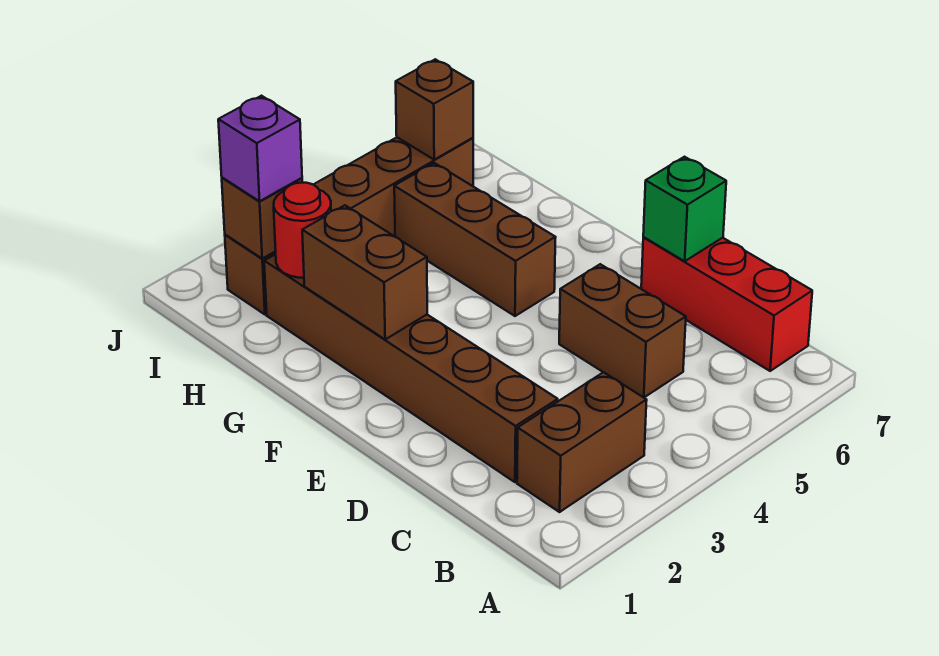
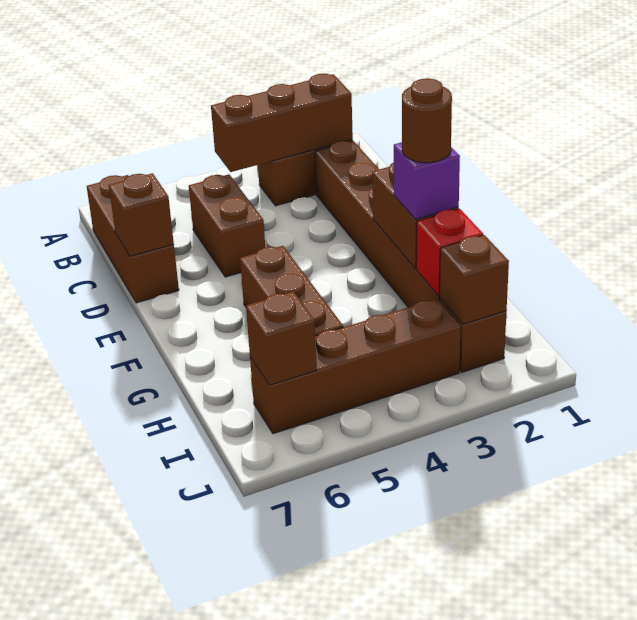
none -> brown 1x3 brick [211,74,353,172]
red 1x3 brick [641,237,812,371] -> brown 1x3 brick [87,175,179,303]
green 1x1 brick [643,157,726,261] -> brown 1x1 brick [109,173,174,256]
none -> brown 1x1 round brick [402,78,452,163]
red 1x1 round brick [274,183,331,278] -> red 1x1 brick [416,209,483,296]
purple 1x1 brick [218,96,302,201] -> purple 1x1 brick moved to [394,142,460,219]

